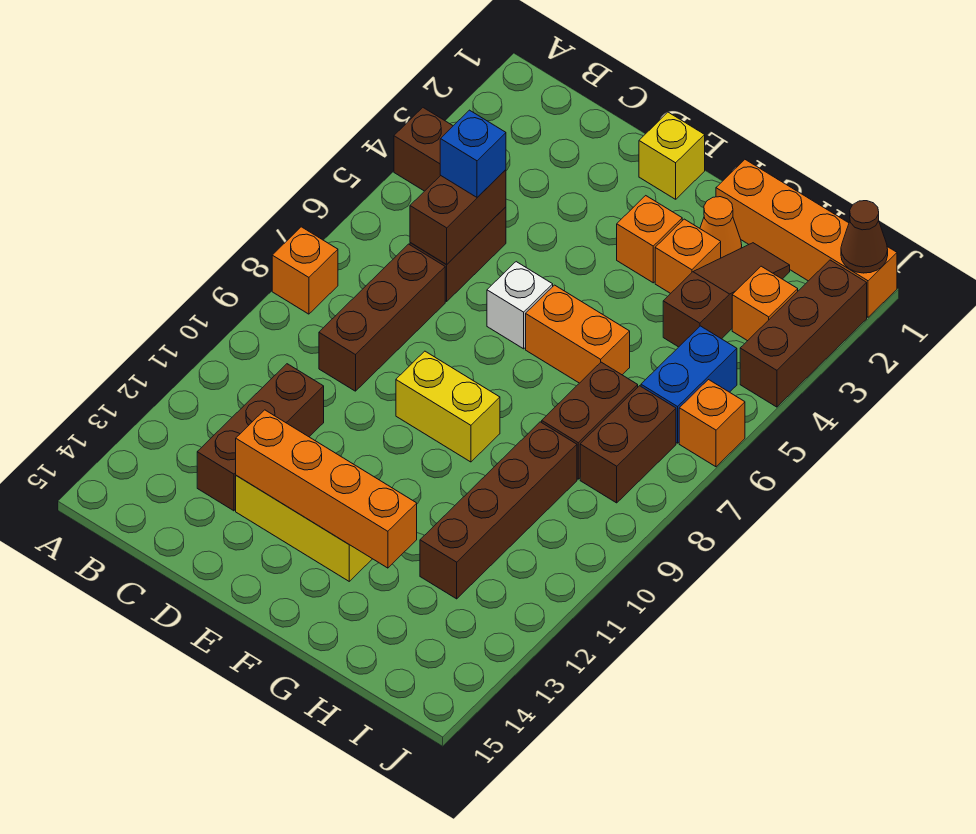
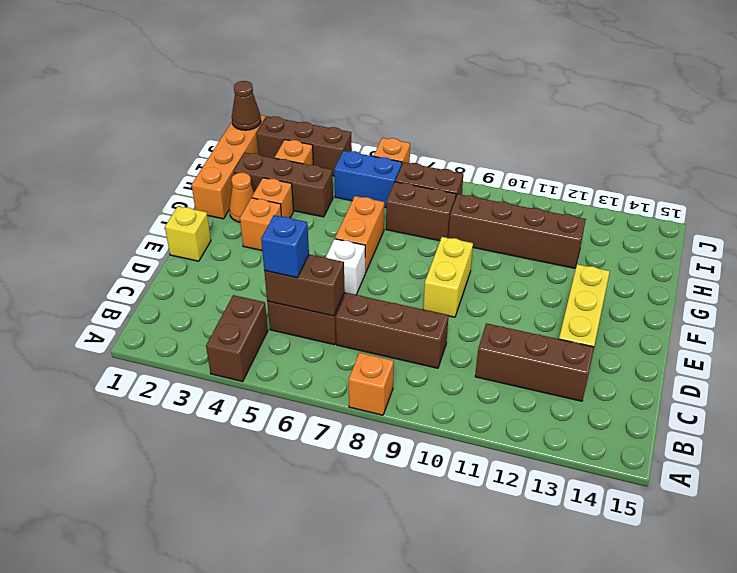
orange 1x4 brick [236,410,417,568] -> none
brown 1x3 slope [663,243,790,347] -> brown 1x3 brick [234,153,333,217]

